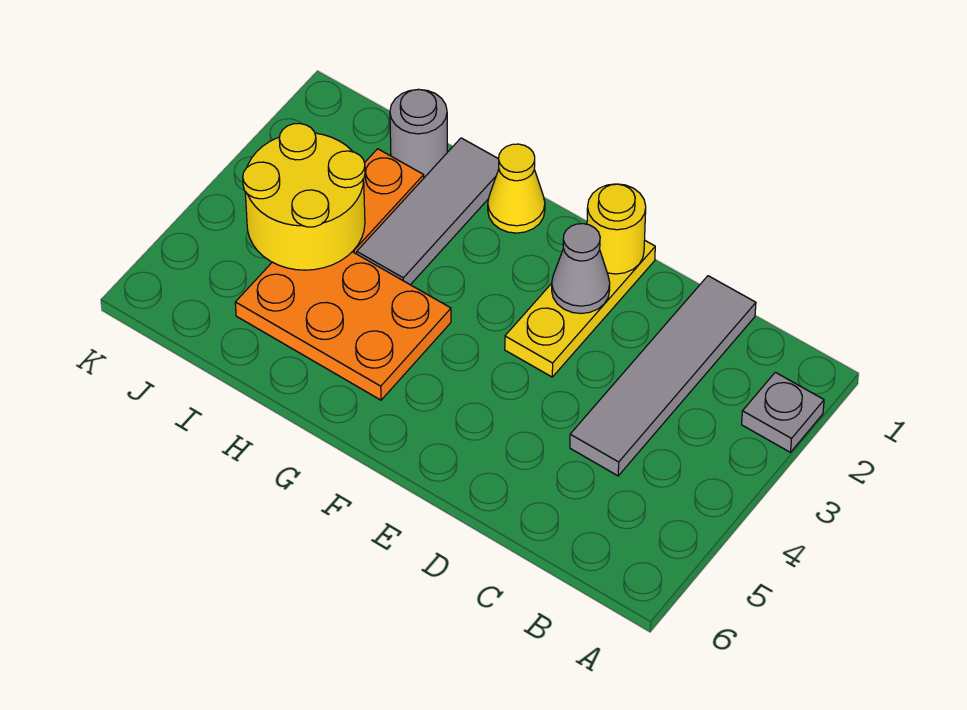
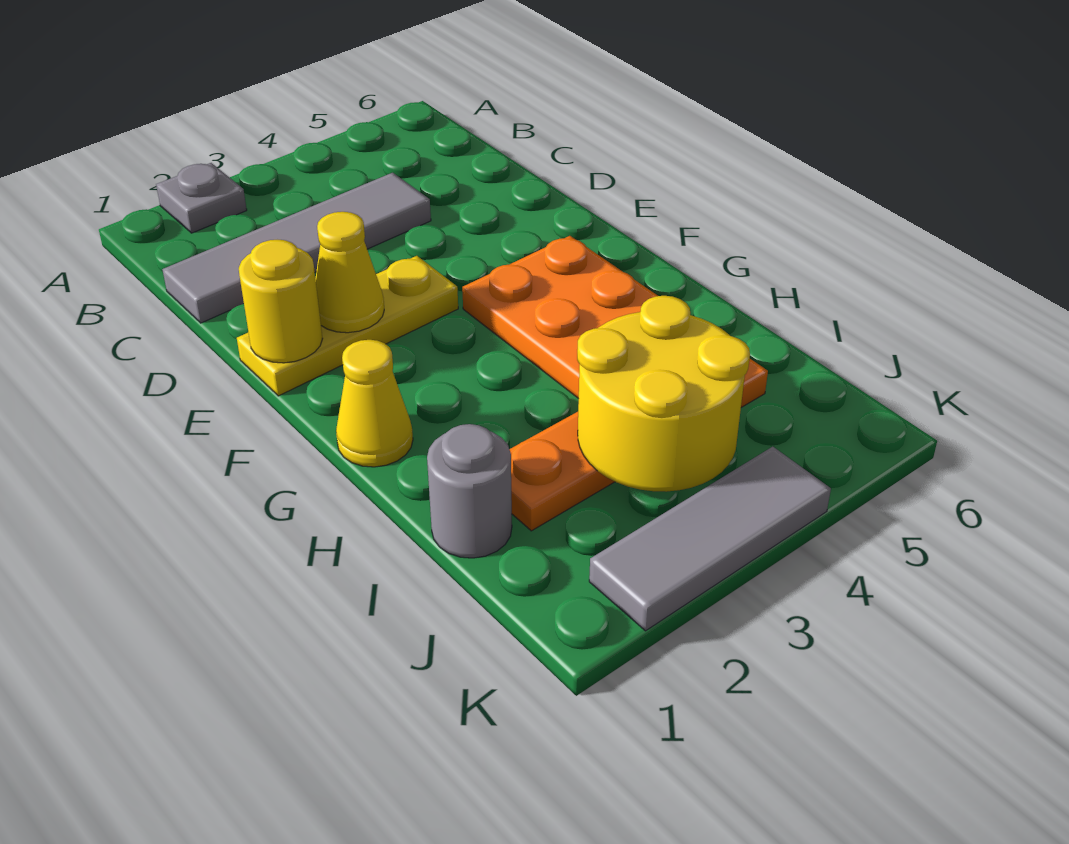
grey 1x1 cone [552,224,610,313] -> yellow 1x1 cone [315,212,384,333]
orange 2x3 plate [235,252,451,400] -> orange 2x4 plate [462,236,768,407]
grey 1x3 tile [357,138,499,285] -> grey 1x3 tile moved to [589,447,831,631]

